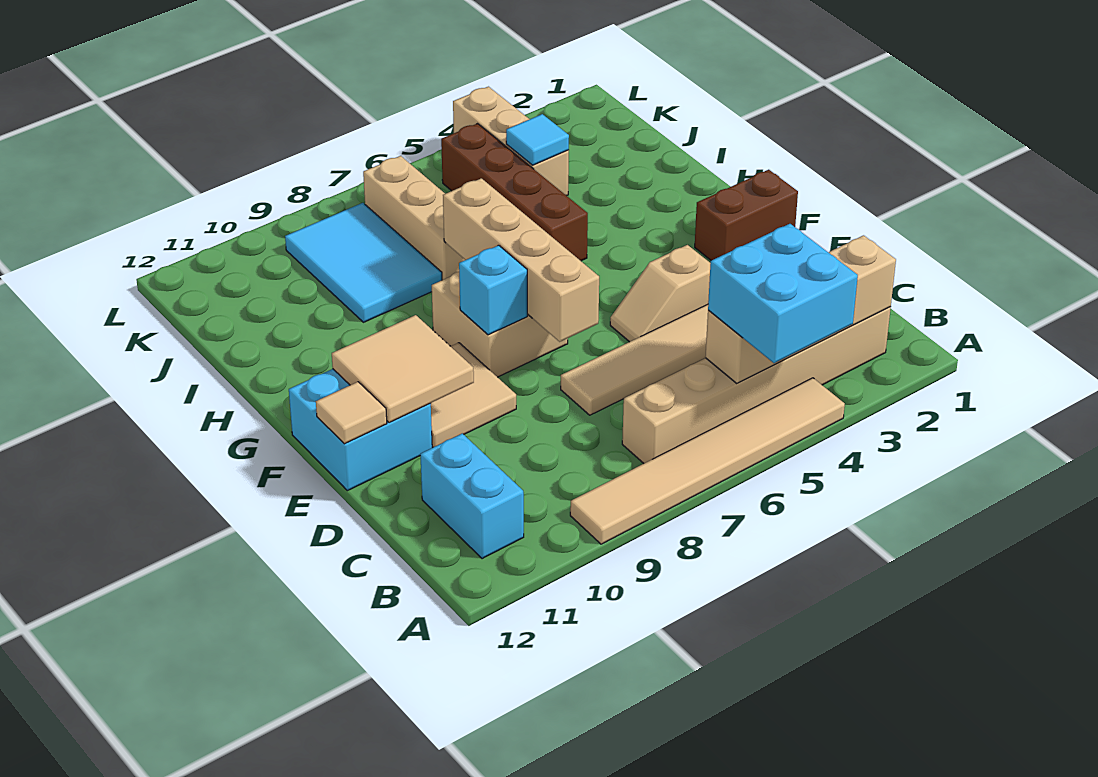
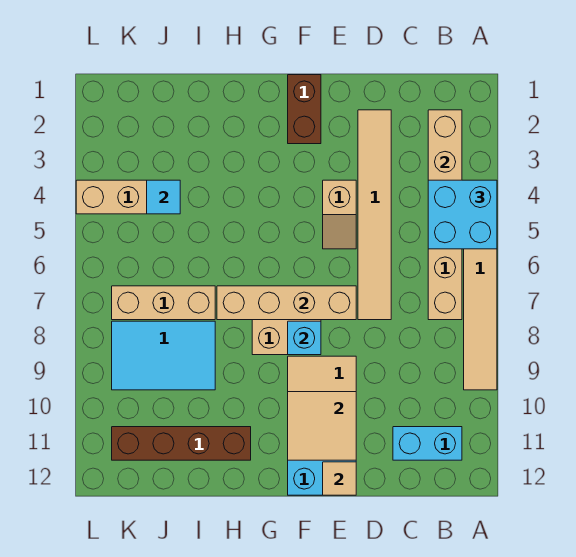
brown 1x4 brick [441,124,588,261] -> brown 1x4 brick moved to [112,427,251,460]

